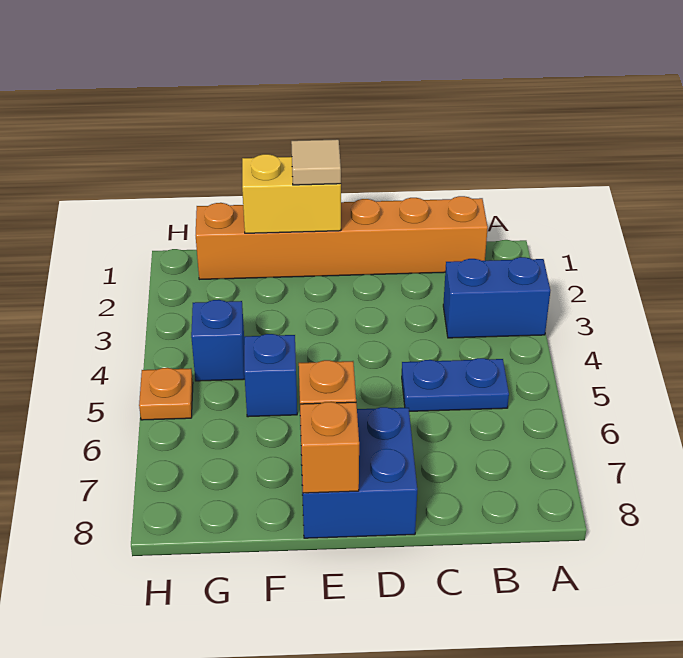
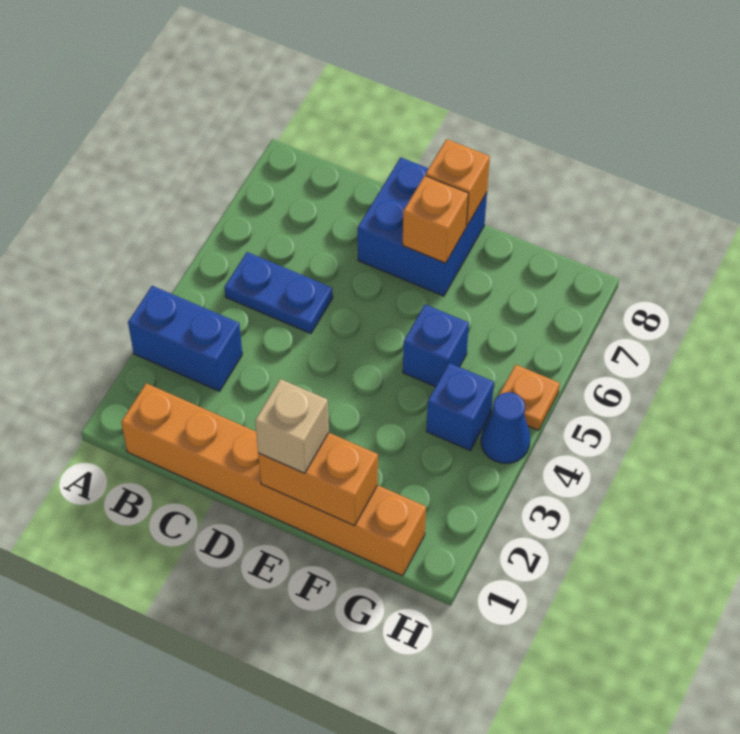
yellow 1x2 brick [242,154,341,233] -> orange 1x2 brick [258,433,378,526]
tan 1x1 tile [291,139,341,185] -> tan 1x1 brick [255,379,329,473]
none -> blue 1x1 cone [481,392,530,463]

